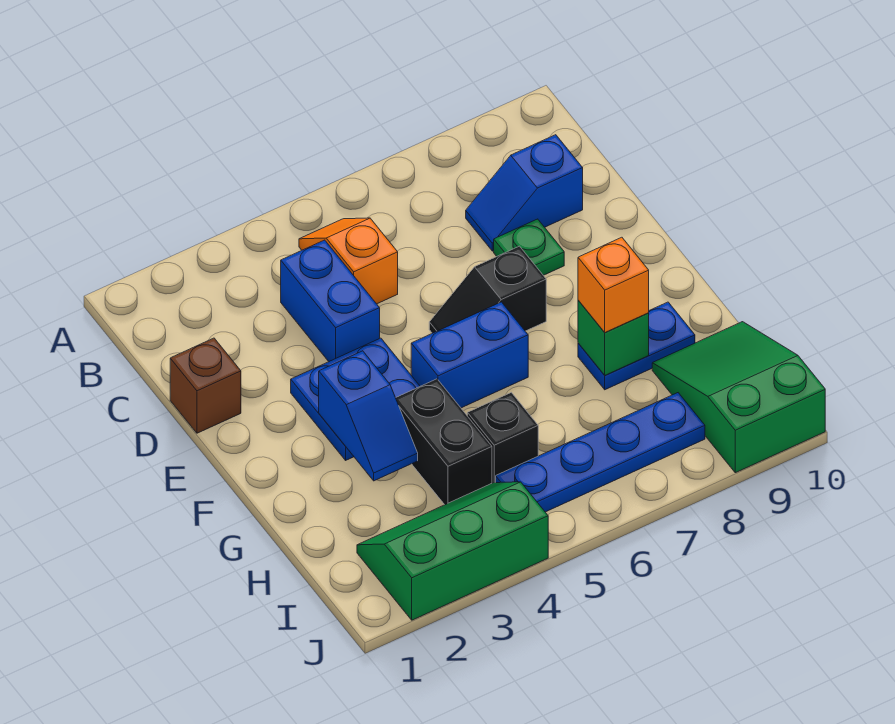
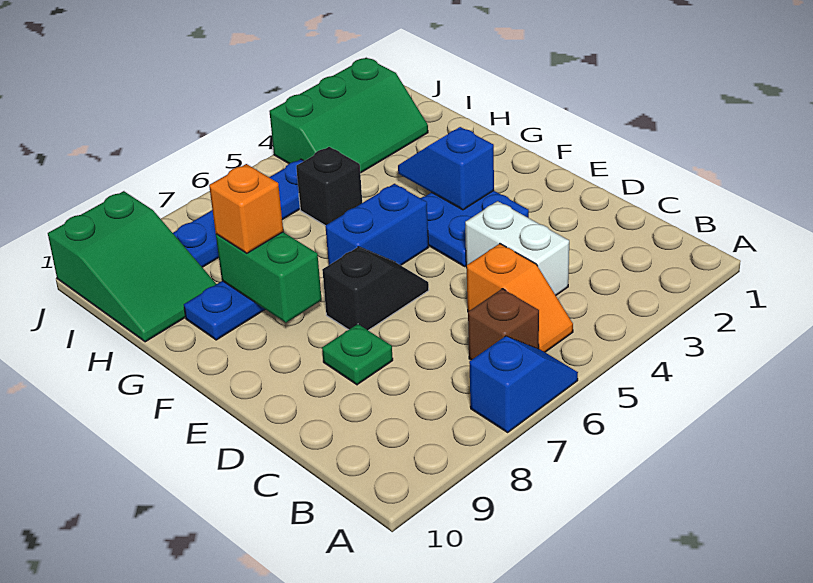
blue 1x2 brick [281,240,380,361] -> white 1x2 brick [465,201,569,295]
blue 1x2 slope [466,135,583,251] -> blue 1x2 slope moved to [469,336,578,432]
brown 1x1 brick [170,338,241,433] -> brown 1x1 brick moved to [468,289,539,360]
black 1x2 brick [396,379,492,505] -> none
green 1x1 brick [578,300,649,375] -> green 1x2 brick [216,232,322,323]

